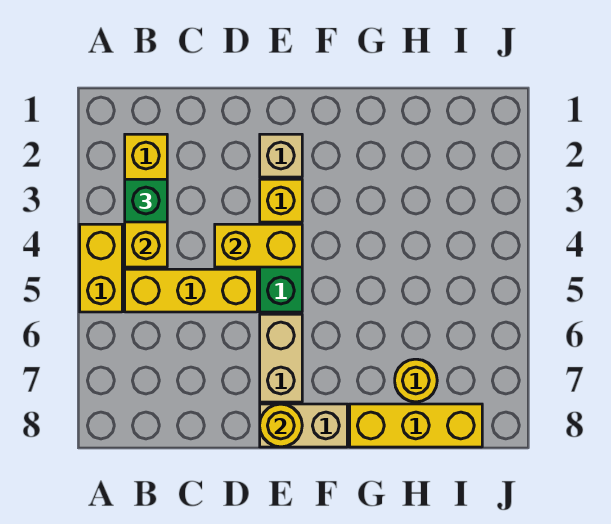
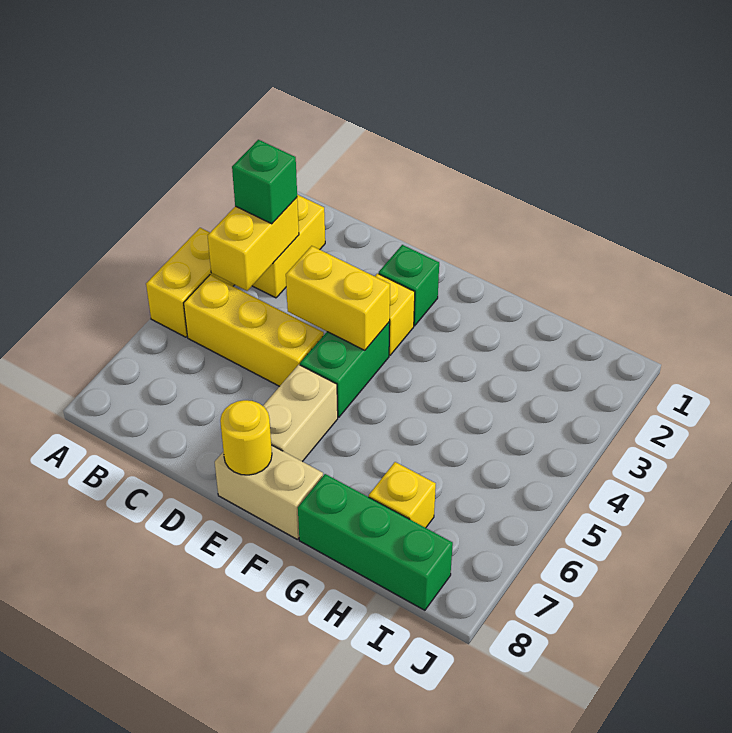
tan 1x1 brick [260,134,302,177] -> green 1x1 brick [379,245,439,326]
yellow 1x3 brick [350,404,482,447] -> green 1x3 brick [298,474,453,610]
yellow 1x1 round brick [395,359,437,402] -> yellow 1x1 brick [369,462,436,528]

